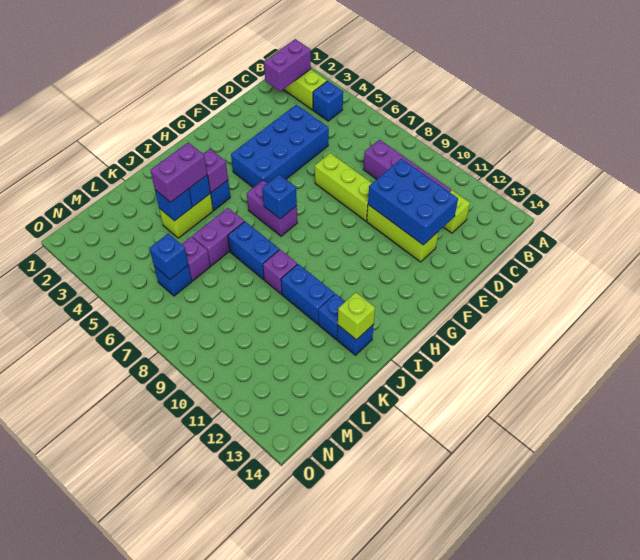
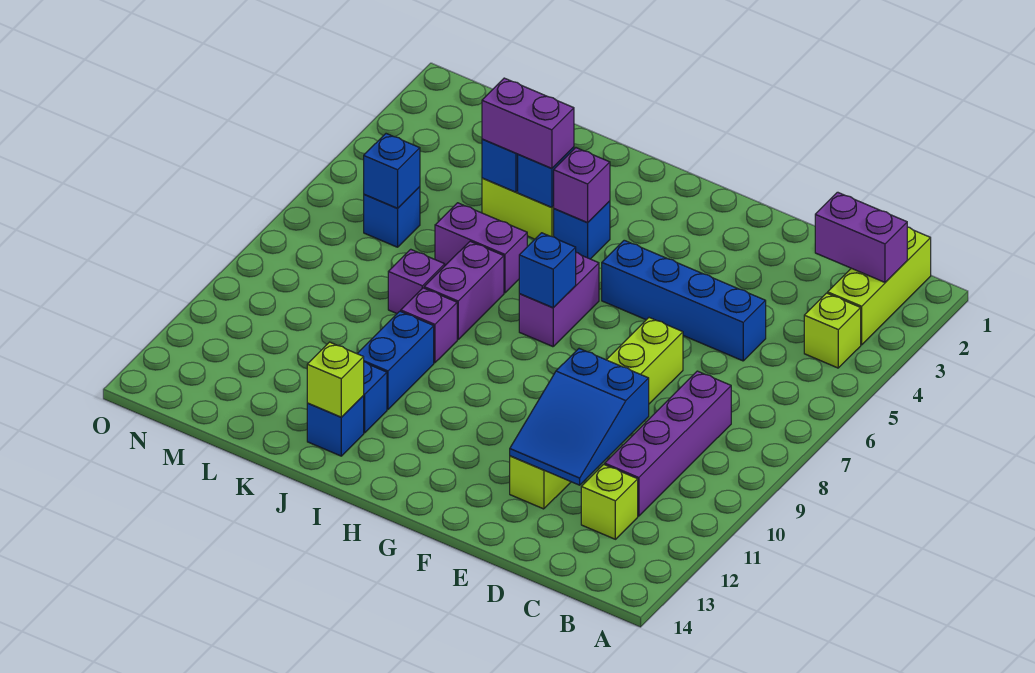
blue 1x1 brick [313,81,343,121] -> lime 1x1 brick [804,293,861,368]
blue 2x4 brick [231,105,329,188] -> blue 1x4 brick [602,240,766,361]
blue 2x3 brick [368,159,458,245] -> blue 2x3 slope [510,349,649,485]
blue 1x2 brick [228,222,279,279] -> purple 1x2 brick [424,241,504,339]
purple 1x1 brick [181,237,210,281] -> purple 1x1 brick moved to [388,249,445,313]

